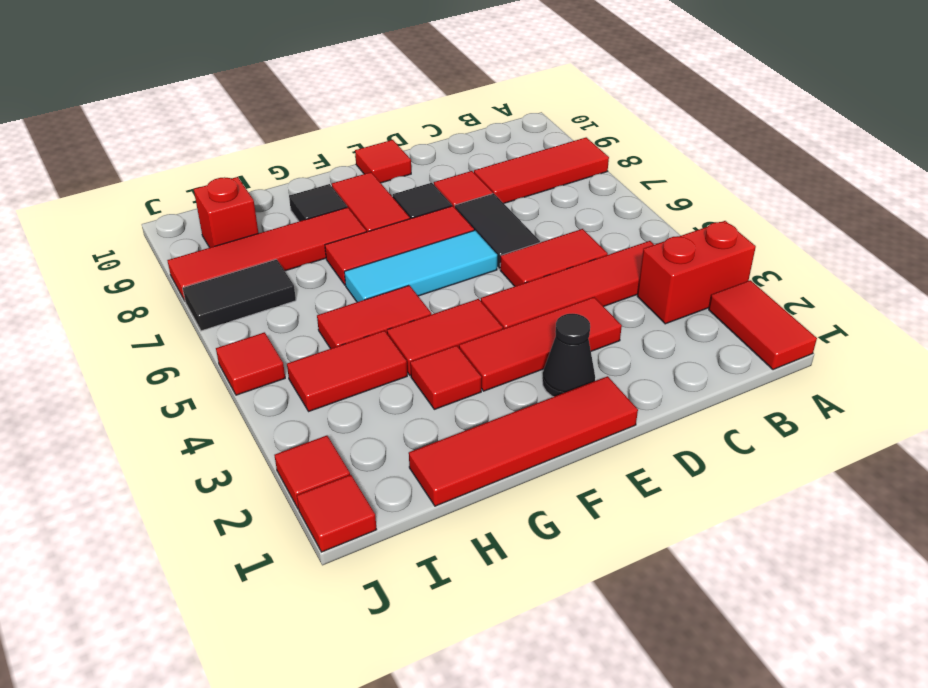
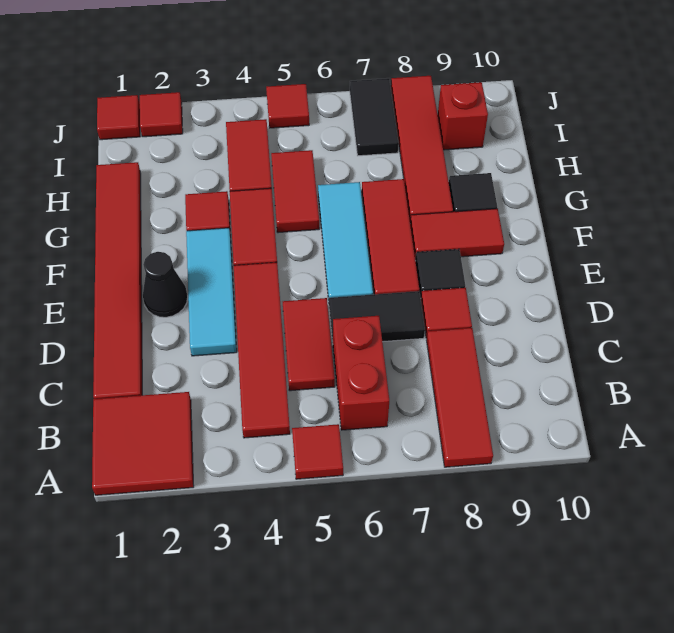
red 1x2 tile [709,280,817,370] -> red 2x2 tile [92,392,194,495]
red 1x2 brick [637,221,756,324] -> red 1x2 brick moved to [333,316,389,430]
red 1x3 tile [459,297,622,391] -> cyan 1x3 tile [186,228,237,356]
red 1x4 tile [409,376,638,506] -> red 1x6 tile [93,162,142,399]
red 1x1 tile [355,140,411,183] -> red 1x1 tile moved to [292,424,343,479]

